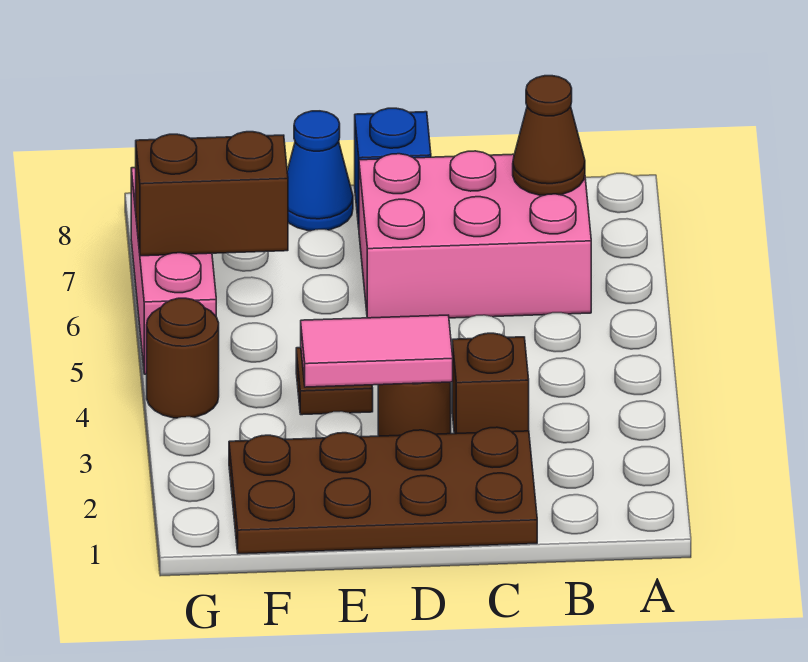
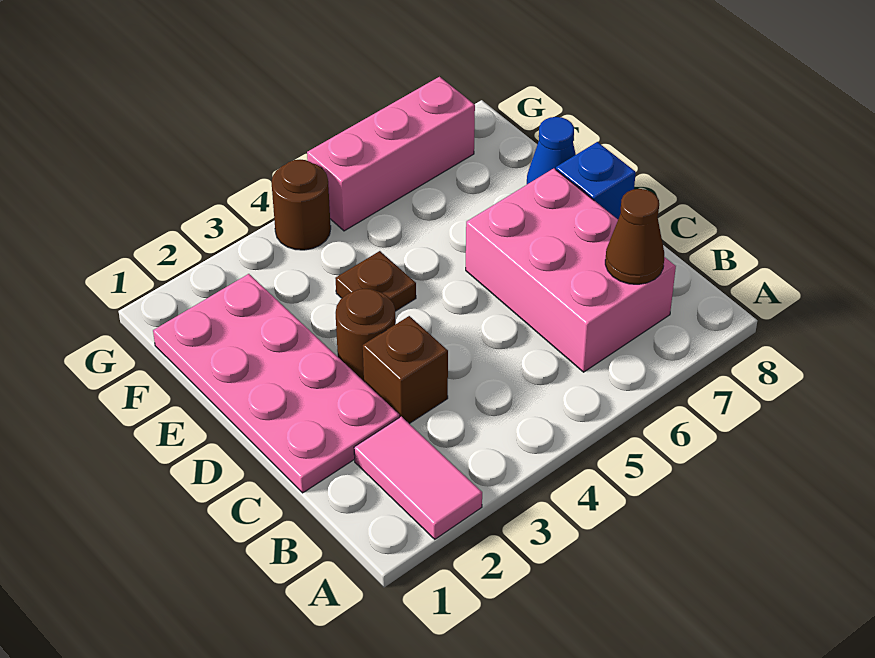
brown 2x4 plate [229,427,537,554] -> pink 2x4 plate [153,274,399,493]
pink 1x2 tile [301,315,453,387] -> pink 1x2 tile moved to [354,416,482,539]
brown 1x2 brick [136,132,288,256] -> none

